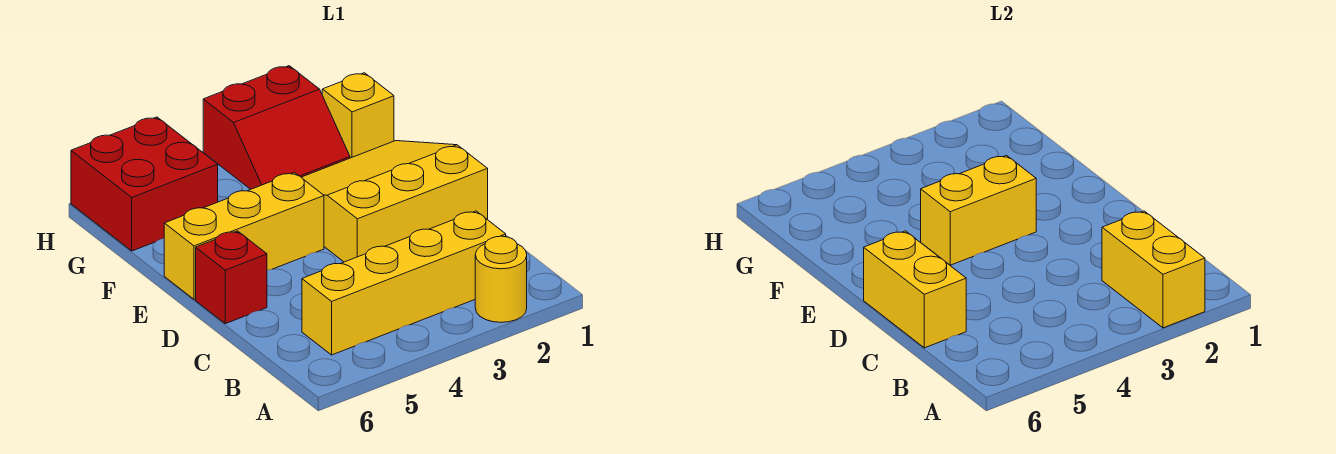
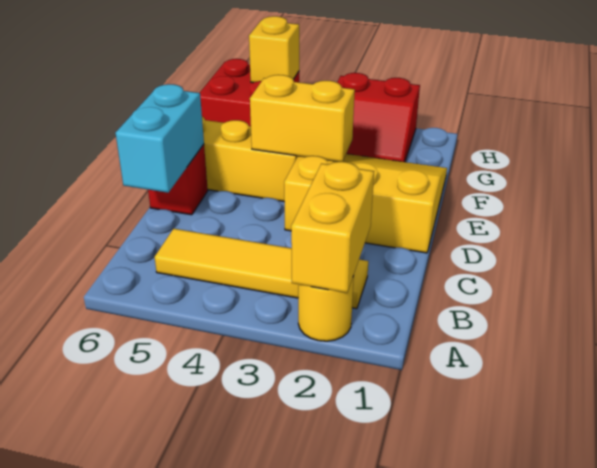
yellow 1x4 brick [302,211,506,355] -> yellow 1x4 tile [154,229,368,309]
yellow 1x2 brick [864,231,966,348] -> cyan 1x2 brick [116,84,204,193]
yellow 1x1 brick [322,73,394,158] -> yellow 1x1 brick moved to [249,16,299,83]

